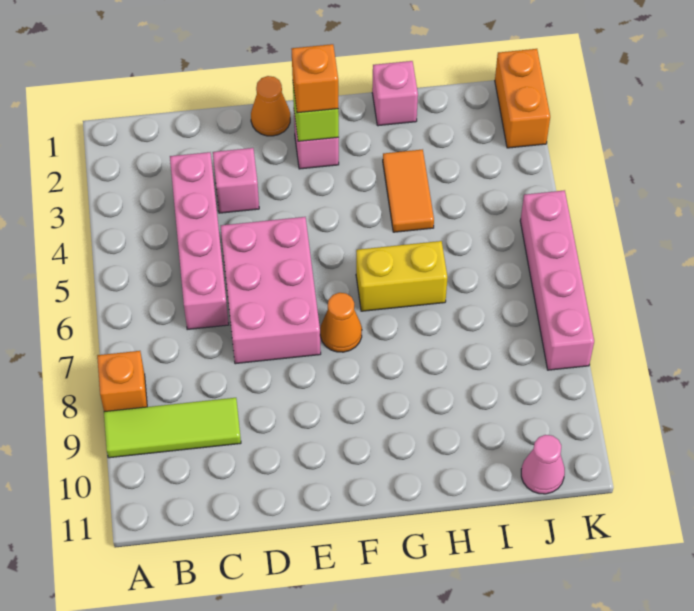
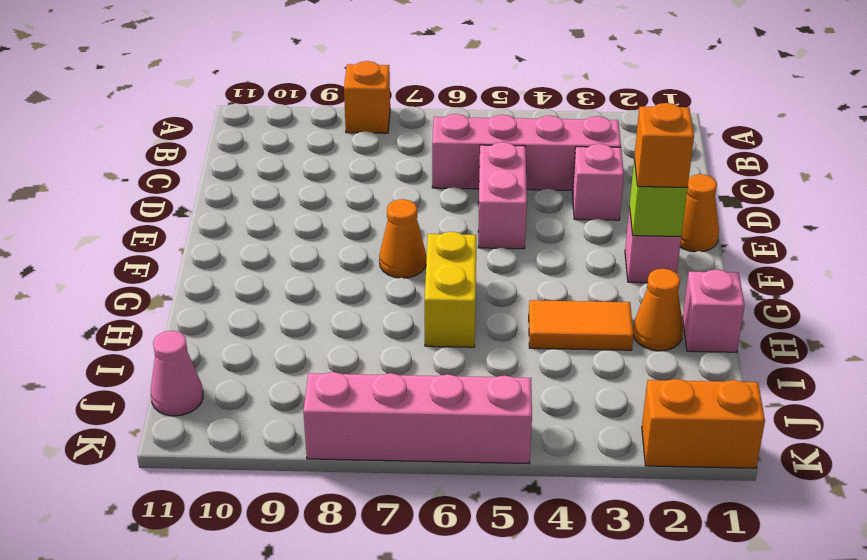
lime 1x3 tile [104,398,241,458] -> none
pink 2x3 brick [221,217,321,364] -> pink 1x2 brick [478,142,527,249]
none -> orange 1x1 cone [633,269,683,351]

